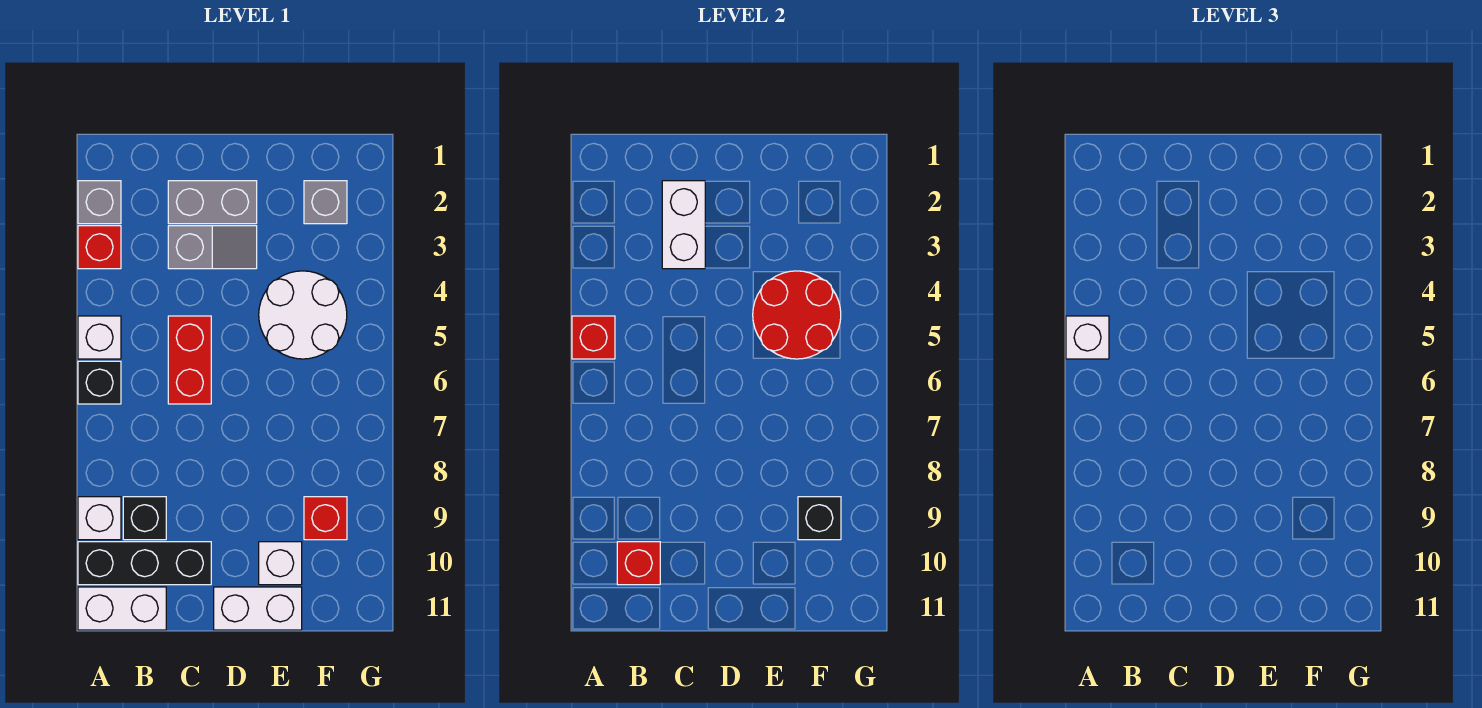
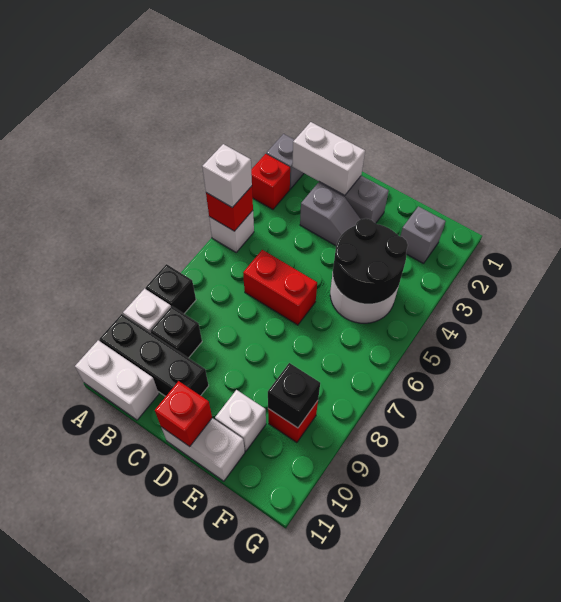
black 1x1 brick [78,361,121,404] -> black 1x1 brick moved to [146,264,196,314]
red 1x1 brick [617,542,660,585] -> red 1x1 brick moved to [155,381,212,447]
white 1x2 brick [662,181,705,269] -> white 1x2 brick turned to [292,122,365,196]
red 1x2 brick [168,316,211,404] -> red 1x2 brick turned to [243,250,317,325]
red 2x2 round brick [753,271,841,359] -> black 2x2 round brick [333,218,408,304]

